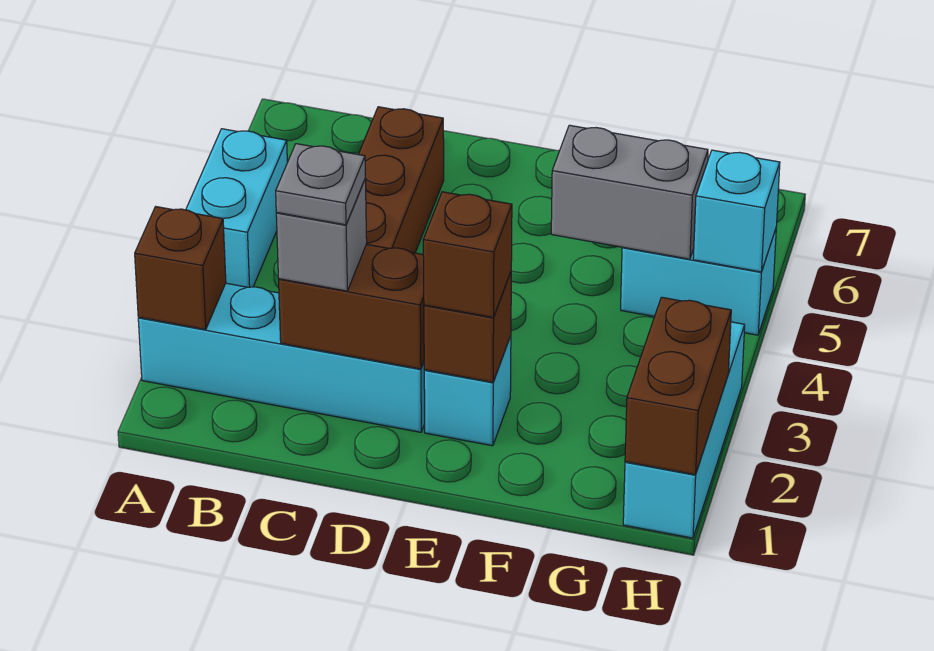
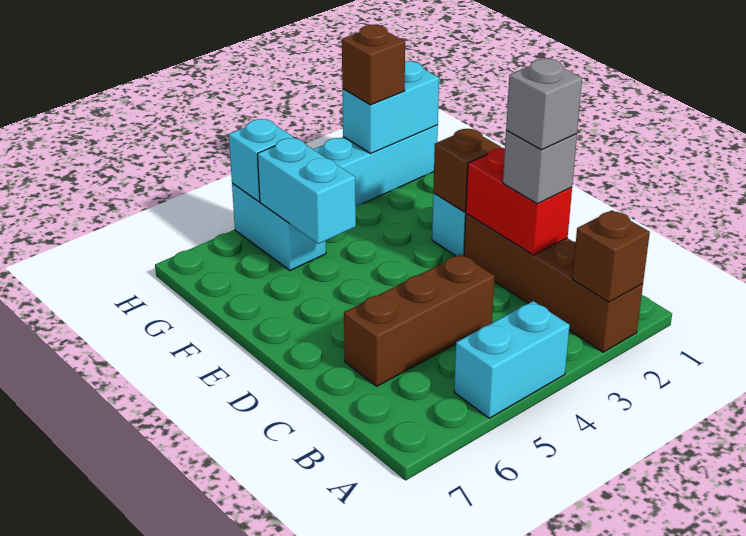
cyan 1x4 brick [138,283,425,432] -> brown 1x4 brick [464,214,643,352]
brown 1x2 brick [279,244,424,369] -> red 1x2 brick [466,148,572,255]
grey 1x1 plate [276,144,365,225] -> grey 1x1 brick [506,59,582,150]
brown 1x1 brick [423,192,512,318] -> brown 1x1 brick moved to [342,25,405,105]
grey 1x2 brick [551,125,708,259] -> cyan 1x2 brick [257,138,356,244]
brown 1x2 brick [625,297,731,475] -> cyan 1x2 brick [342,61,439,153]

